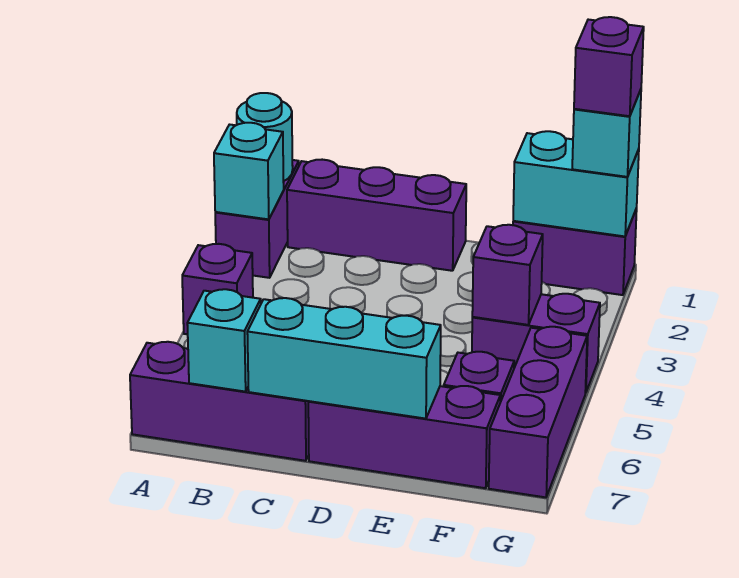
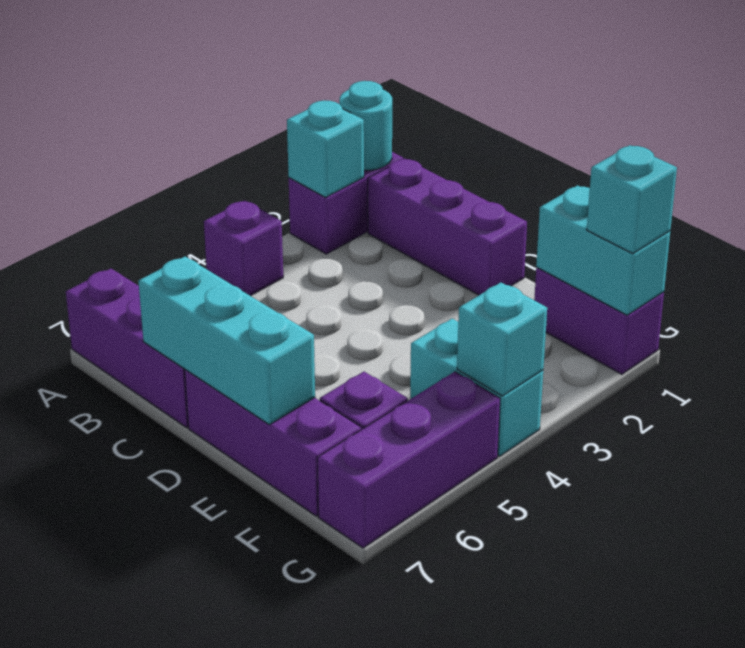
cyan 1x1 brick [187,289,261,392] -> cyan 1x1 brick moved to [457,282,547,396]
purple 1x2 brick [472,294,600,393] -> cyan 1x2 brick [410,318,543,456]
purple 1x1 brick [472,225,543,325] -> none
purple 1x1 brick [574,17,644,116] -> none

